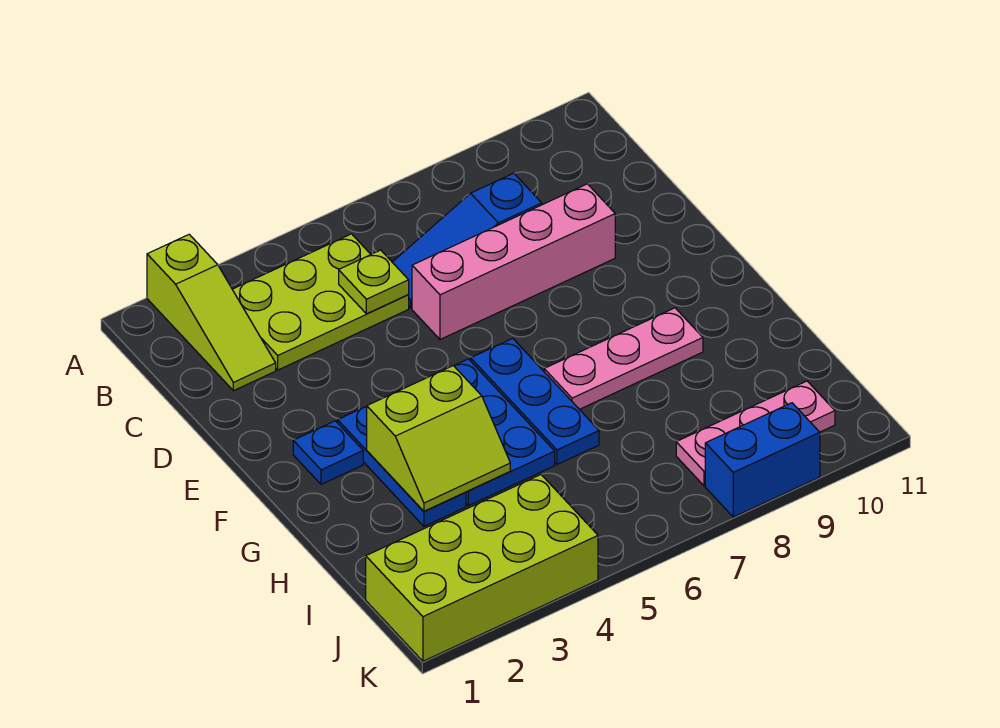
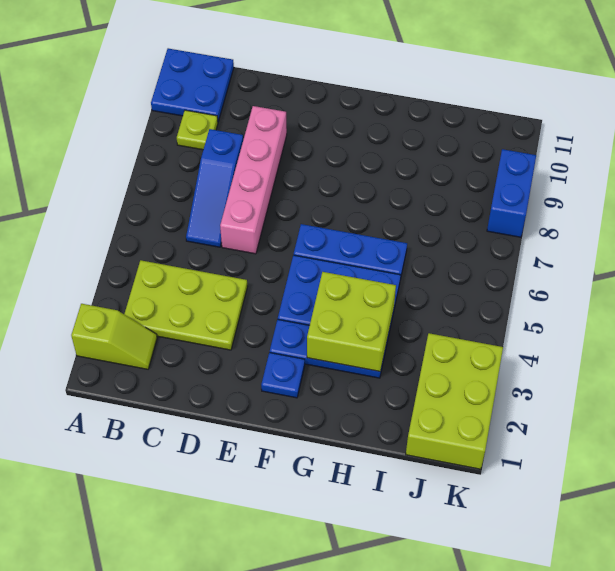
lime 1x3 slope [147,234,276,391] -> lime 1x2 slope [71,304,157,369]
none -> blue 2x2 plate [151,48,234,121]
lime 2x3 plate [232,234,409,370] -> lime 2x3 plate turned to [124,260,248,350]
lime 1x1 plate [339,250,409,314] -> lime 1x1 plate moved to [177,110,218,150]
lime 2x2 slope [366,366,510,511] -> lime 2x2 brick [307,272,396,371]
pink 1x3 plate [544,308,703,409] -> none
lime 2x4 brick [366,475,598,661] -> lime 2x3 brick [406,333,503,469]
pink 1x3 plate [676,381,835,486] -> none

